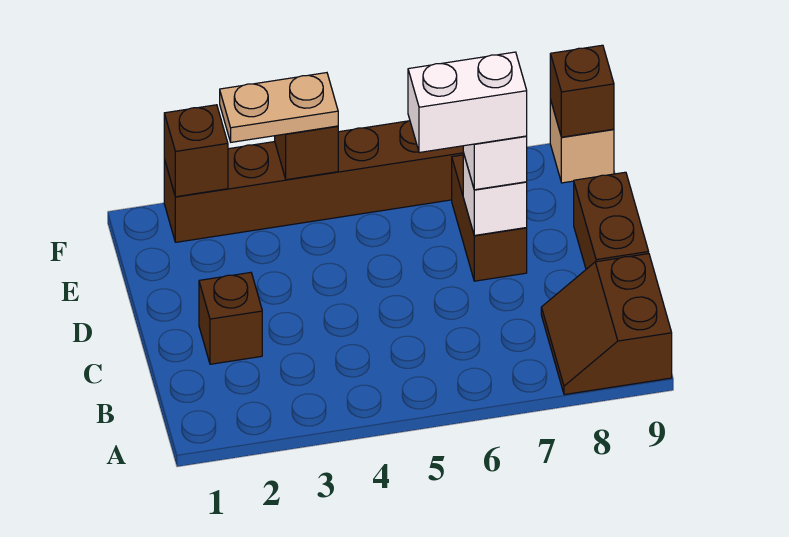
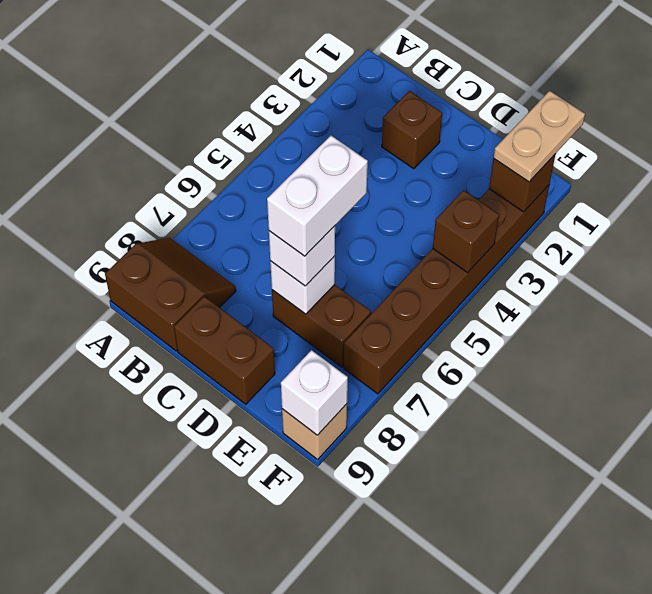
tan 1x2 plate [220,73,338,142] -> tan 1x2 plate moved to [494,91,585,182]
brown 1x1 brick [550,45,614,137] -> white 1x1 brick [281,350,348,435]

